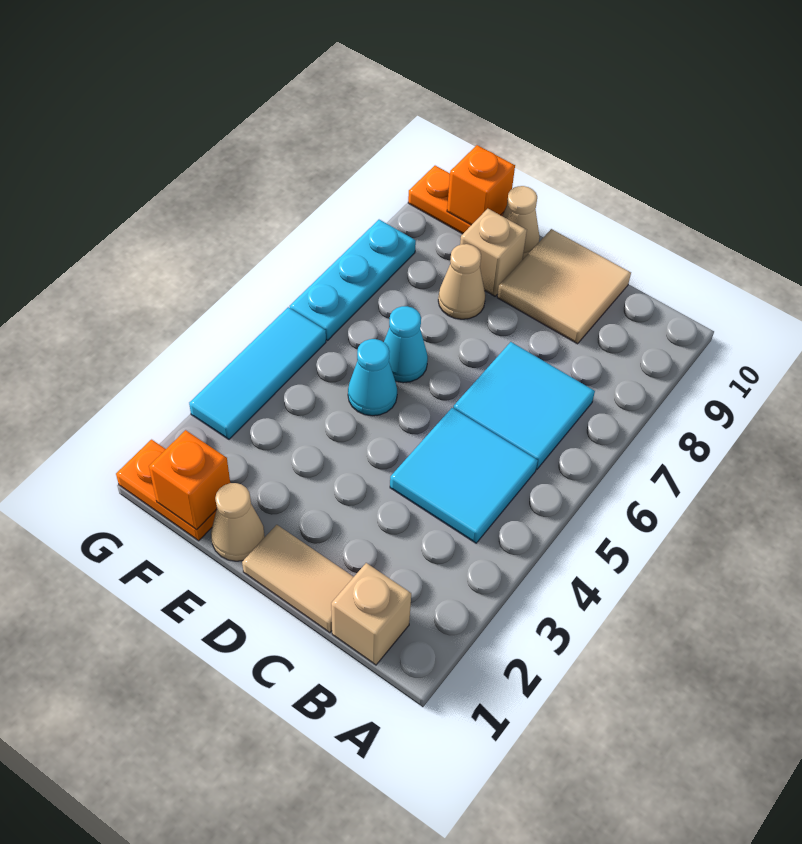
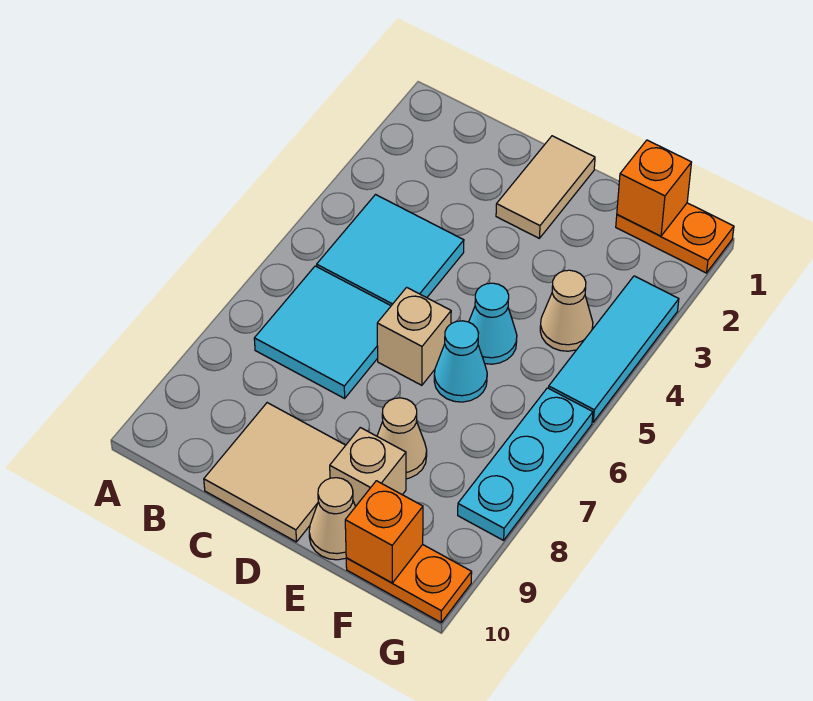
tan 1x1 brick [331,563,411,665] -> tan 1x1 brick moved to [377,287,451,385]
tan 1x2 tile [242,525,353,633] -> tan 1x2 tile turned to [496,136,595,238]
tan 1x1 cone [211,483,265,561] -> tan 1x1 cone moved to [540,270,593,351]

